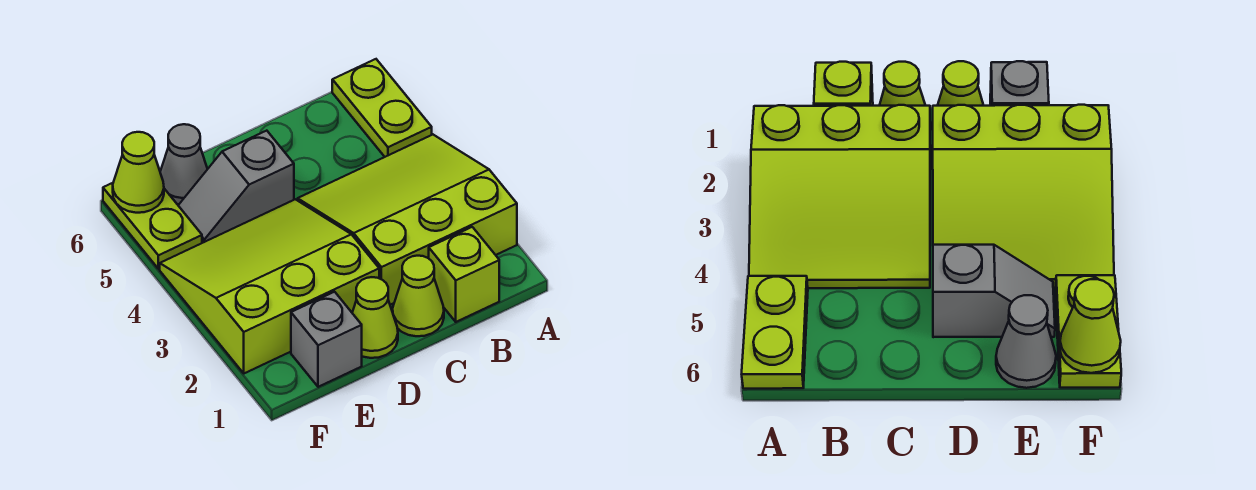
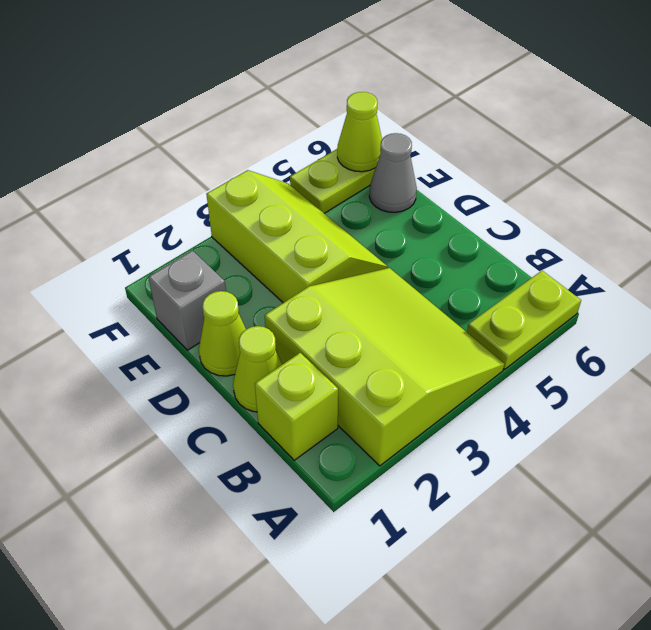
lime 3x3 slope [160,199,379,373] -> lime 2x3 slope [206,170,388,303]
grey 1x2 slope [178,131,294,243] -> none

